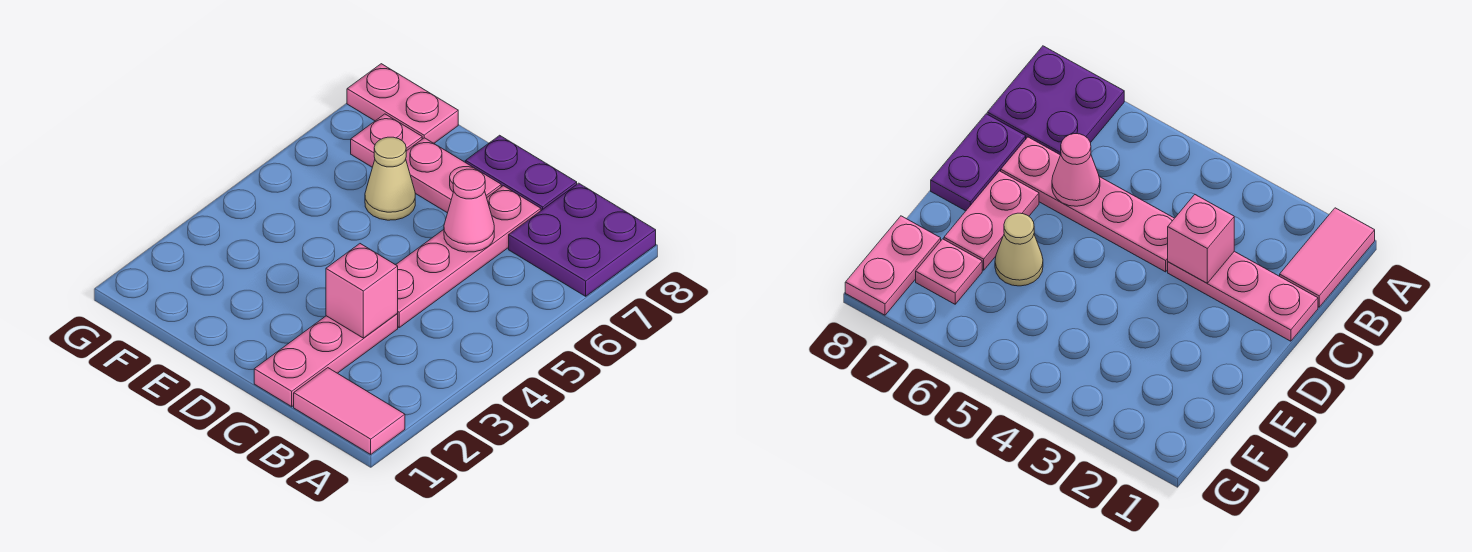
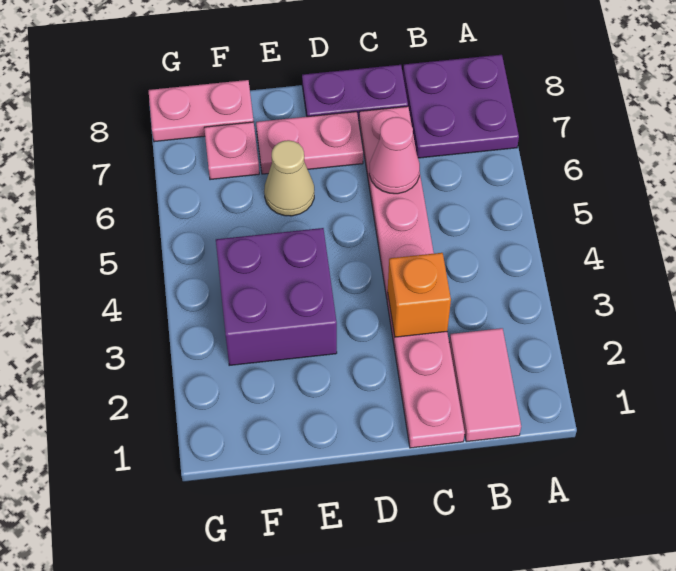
pink 1x2 tile [294,368,405,454] -> pink 1x2 tile turned to [449,328,521,442]
pink 1x1 brick [326,244,398,338] -> orange 1x1 brick [388,253,451,337]
none -> purple 2x2 brick [216,228,337,366]

